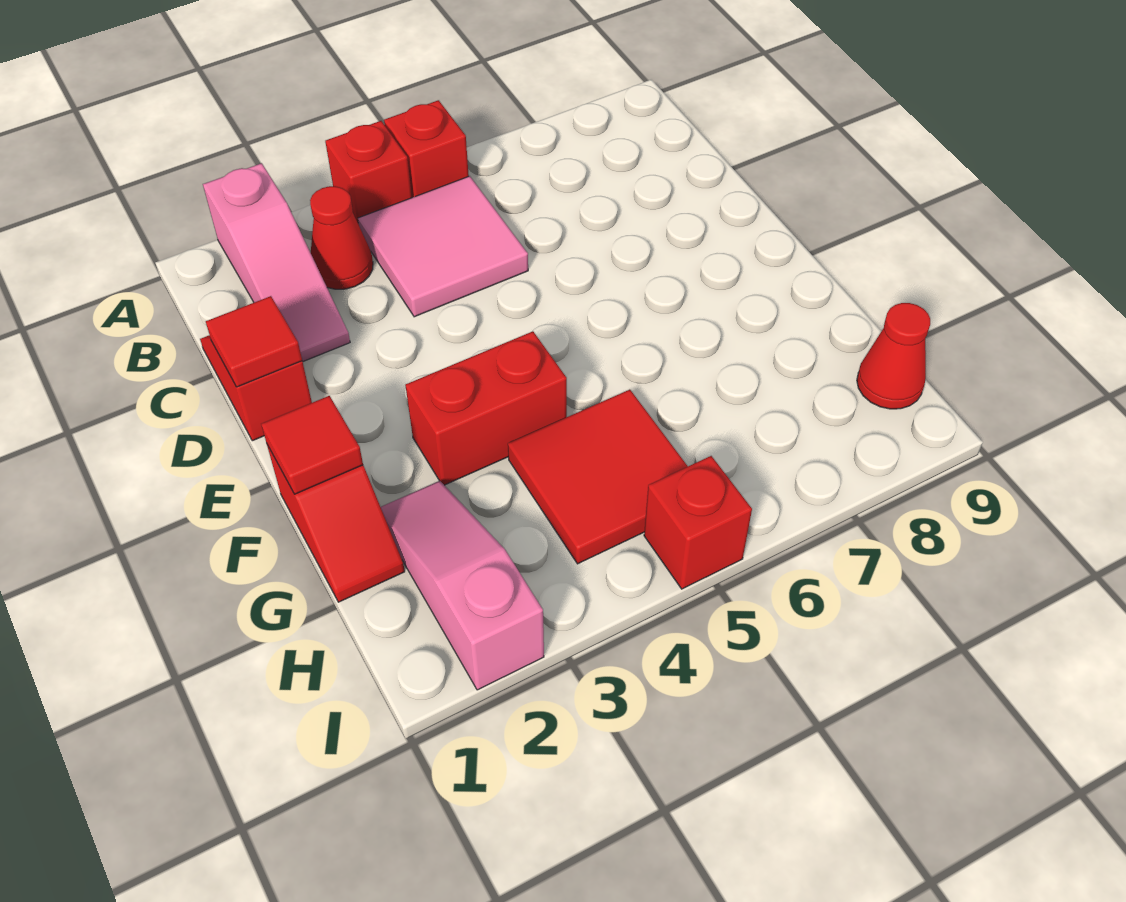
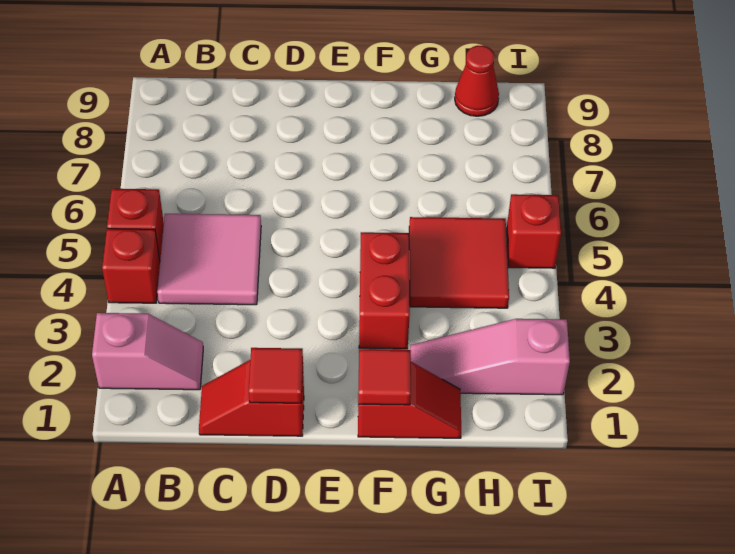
pink 1x3 slope [203,163,350,361] -> pink 1x2 slope [92,313,203,390]
red 1x1 cone [310,186,373,289] -> none

